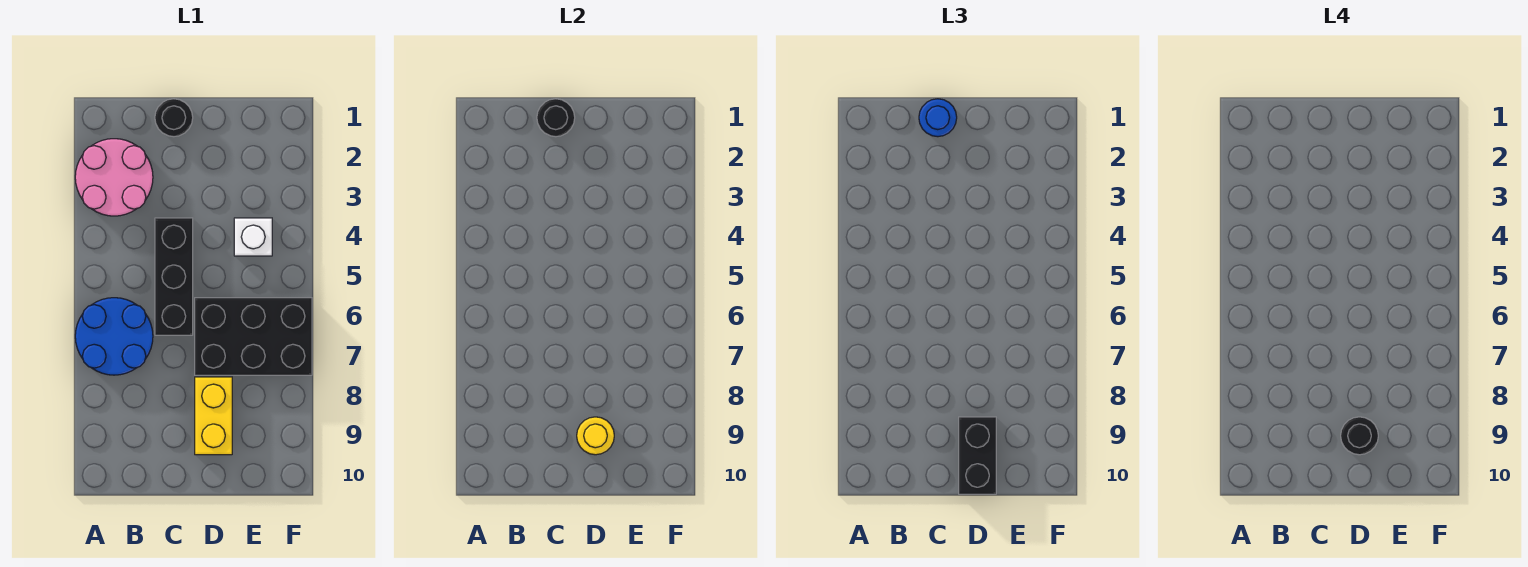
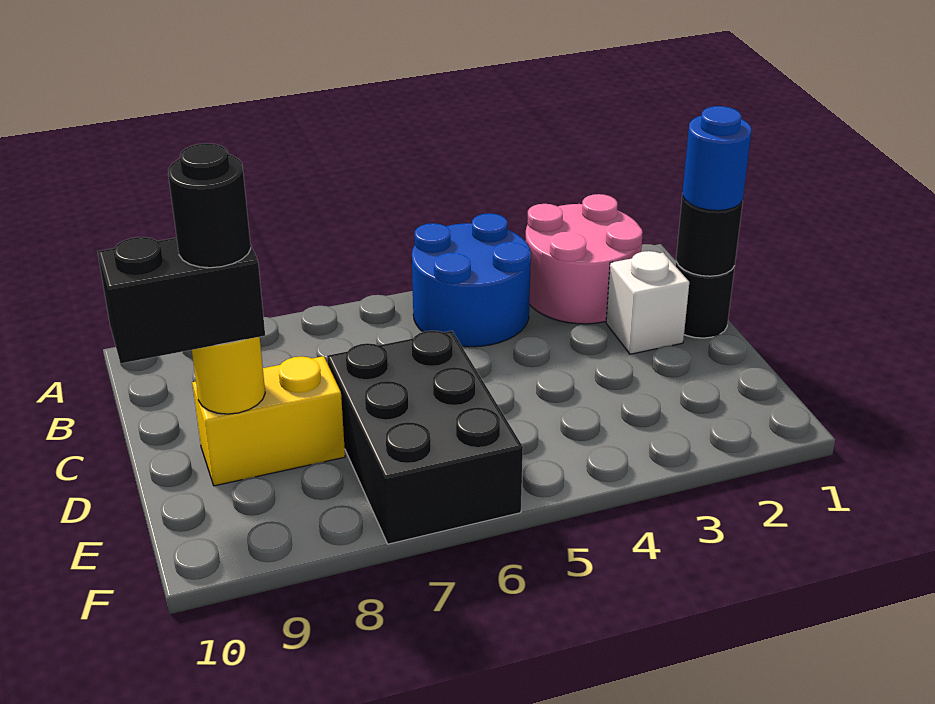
blue 2x2 round brick [75,298,153,375] -> blue 2x2 round brick moved to [412,213,531,347]
black 1x3 brick [155,218,193,335] -> none
white 1x1 brick [234,218,272,256] -> white 1x1 brick moved to [606,251,689,354]

